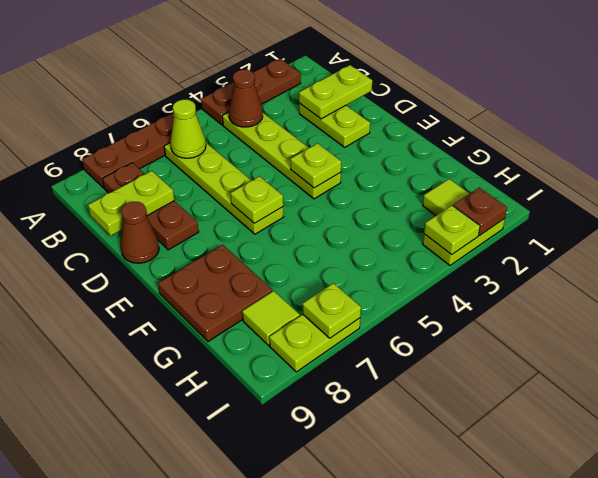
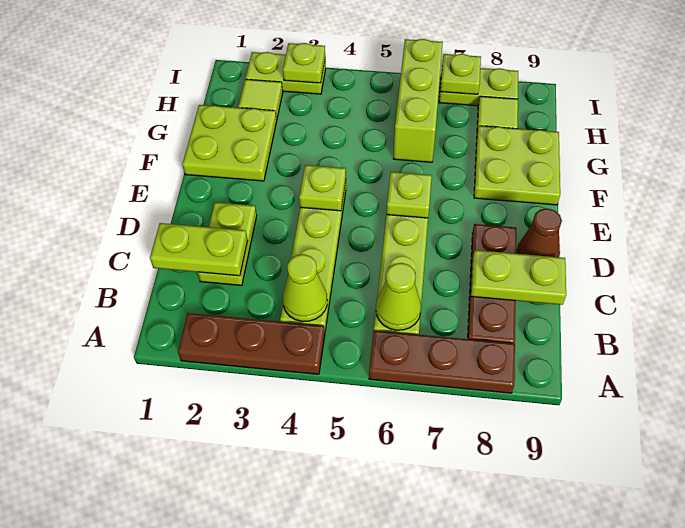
brown 1x1 cone [229,70,263,127] -> lime 1x1 cone [283,254,327,322]
none -> lime 2x2 plate [182,105,277,181]
brown 2x2 plate [158,245,273,342] -> lime 2x2 plate [474,126,560,205]
none -> lime 1x3 brick [393,39,443,162]
brown 1x1 plate [453,188,507,235] -> none

